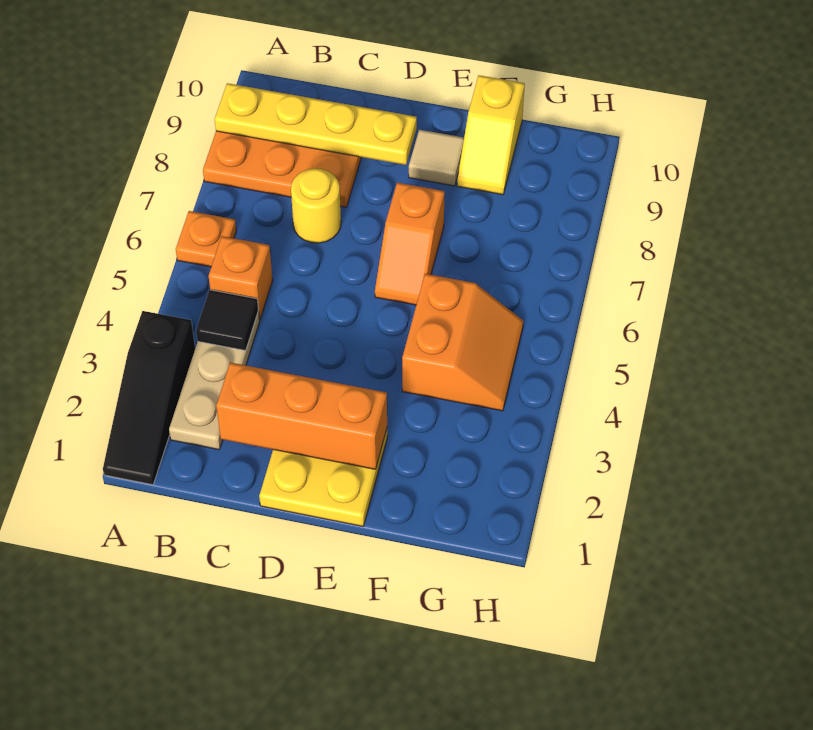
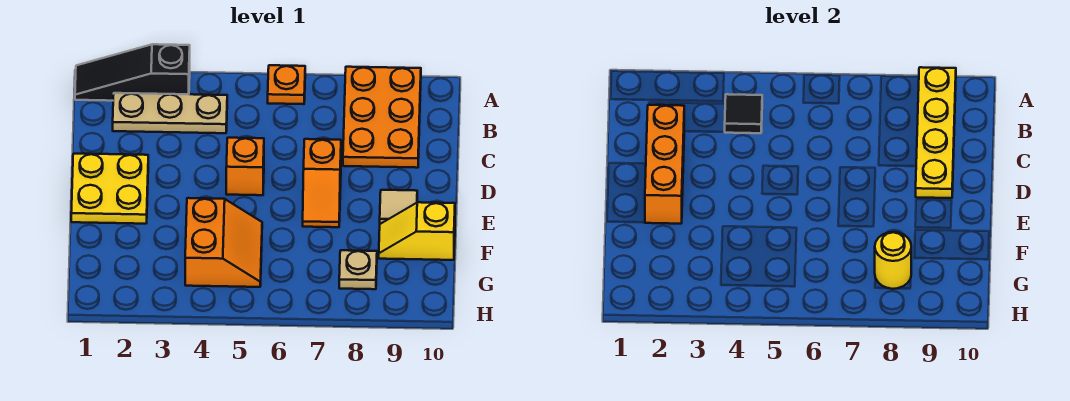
orange 1x1 brick [209,236,273,320] -> orange 1x1 brick moved to [226,138,264,195]
yellow 1x1 round brick [291,168,341,243] -> yellow 1x1 round brick moved to [875,232,911,289]
orange 1x2 slope [375,183,445,305] -> orange 1x2 slope turned to [303,139,341,227]
orange 2x2 slope [402,274,523,411] -> orange 2x2 slope turned to [185,198,262,287]
none -> tan 1x1 plate [339,250,377,289]

